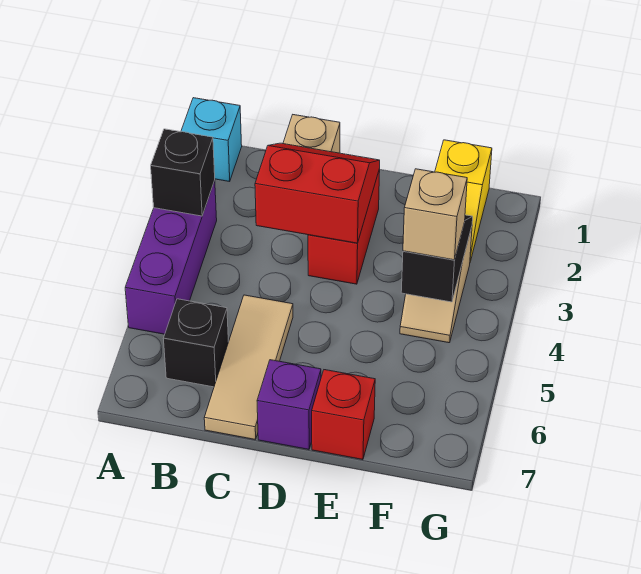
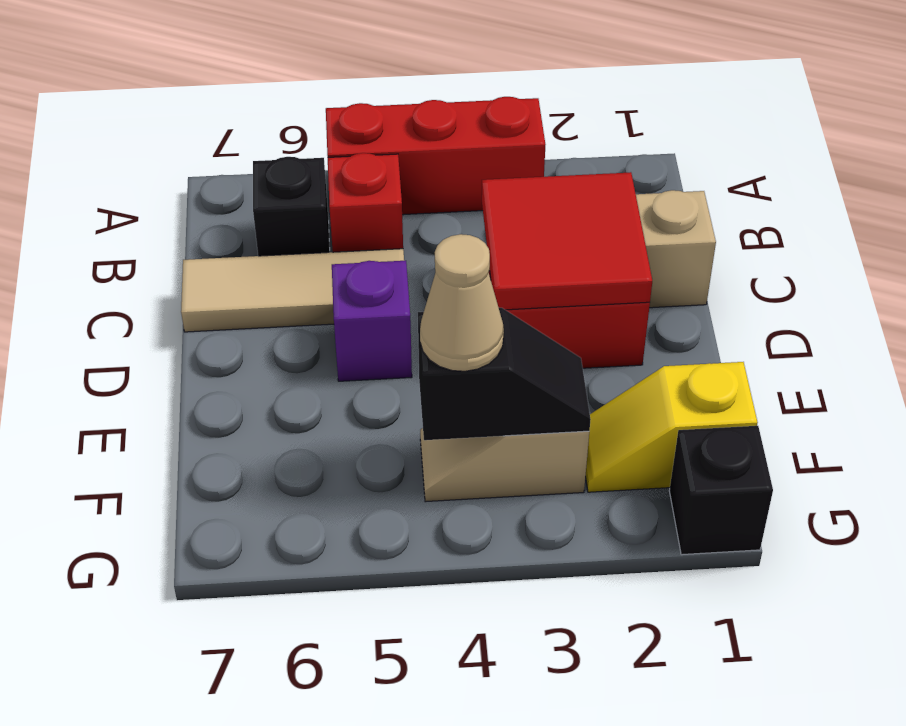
cyan 1x1 brick [181,98,242,182] -> none
purple 1x3 brick [125,181,217,334] -> red 1x3 brick [326,97,545,215]
black 1x1 brick [151,129,215,216] -> black 1x1 brick moved to [669,426,773,555]
red 2x2 slope [255,143,380,243] -> red 2x2 tile [482,172,652,310]
purple 1x1 brick [257,360,321,449] -> purple 1x1 brick moved to [332,261,412,381]
red 1x1 brick [312,370,375,460] -> red 1x1 brick moved to [328,153,403,252]
tan 1x1 brick [403,169,467,260] -> tan 1x1 cone [420,234,504,371]

